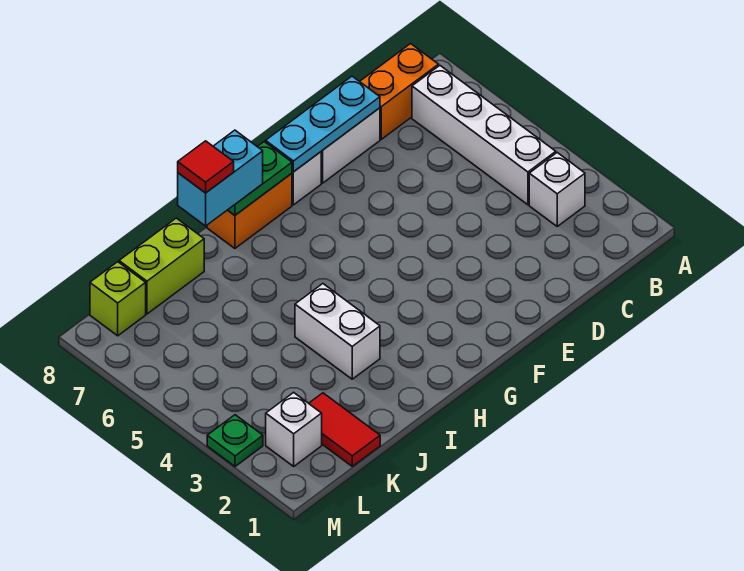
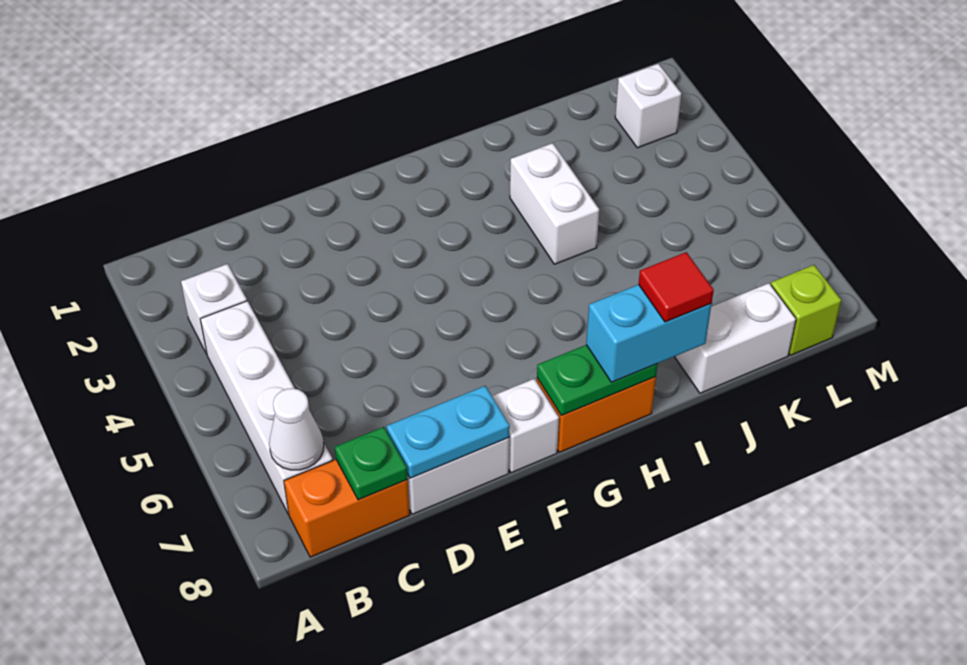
none -> white 1x1 cone [269,388,324,470]
cyan 1x3 plate [266,76,380,172] -> cyan 1x2 plate [387,386,510,478]
lime 1x2 brick [119,218,204,314] -> white 1x2 brick [675,283,796,393]
red 1x2 tile [309,393,380,466] -> none
green 1x1 plate [207,415,263,466] -> green 1x1 plate moved to [335,427,408,500]

